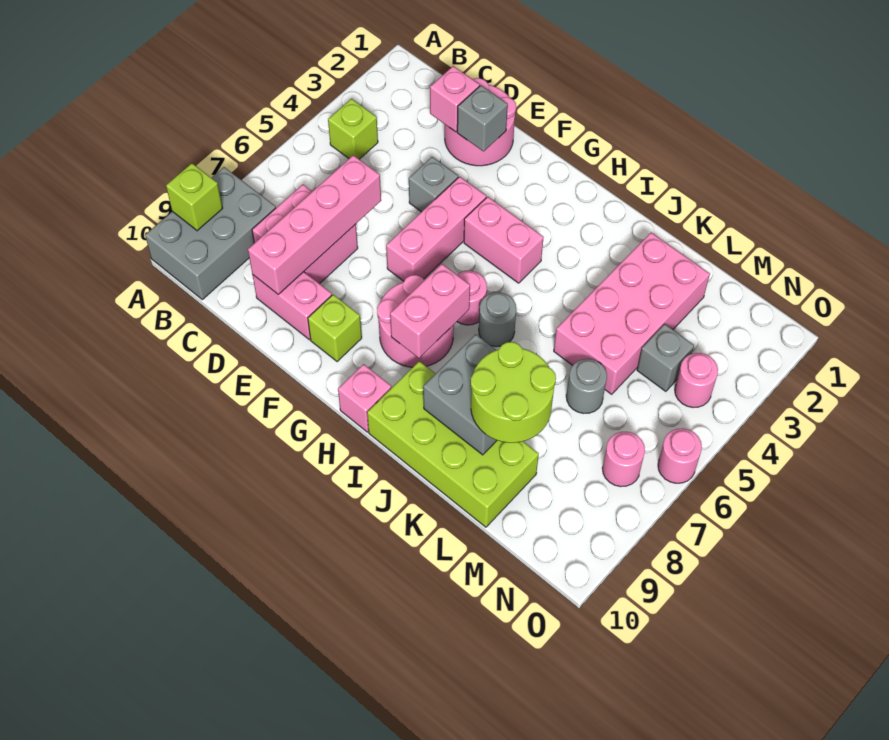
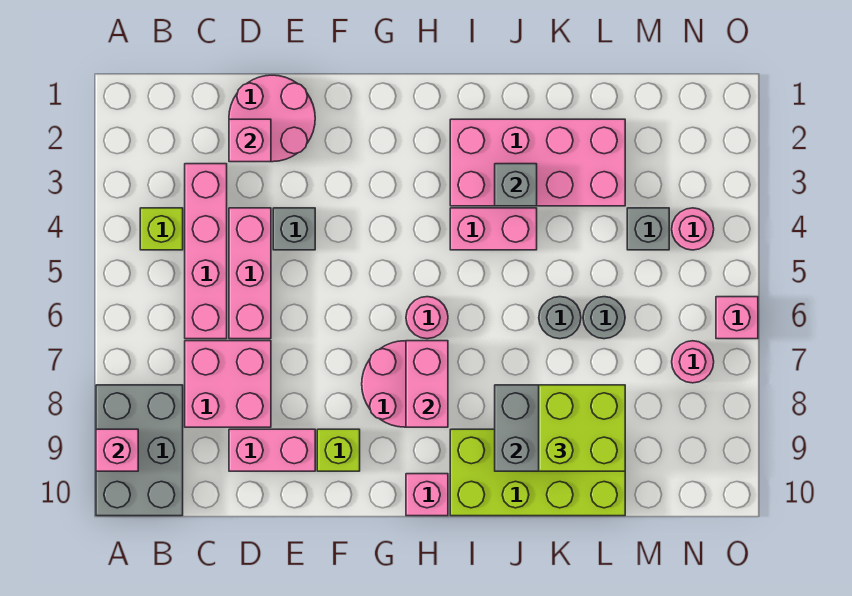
lime 1x1 brick [166,163,223,231] -> pink 1x1 brick [96,429,138,471]
pink 1x4 brick [248,155,381,294] -> pink 1x4 brick moved to [185,164,227,339]
grey 1x1 brick [457,85,508,151] -> grey 1x1 brick moved to [495,164,537,206]
pink 1x3 brick [386,177,486,281] -> pink 1x3 brick moved to [229,208,271,339]
pink 1x2 brick [464,197,544,283] -> pink 1x2 brick moved to [450,208,537,250]
grey 1x1 round brick [479,292,516,347] -> grey 1x1 round brick moved to [539,297,581,339]
pink 2x4 brick [554,233,710,394] -> pink 2x4 brick turned to [450,119,625,206]
lime 2x2 round brick [471,342,556,443] -> lime 2x2 brick [539,385,625,471]
pink 1x1 round brick [658,428,702,483] -> pink 1x1 brick [716,297,758,339]

